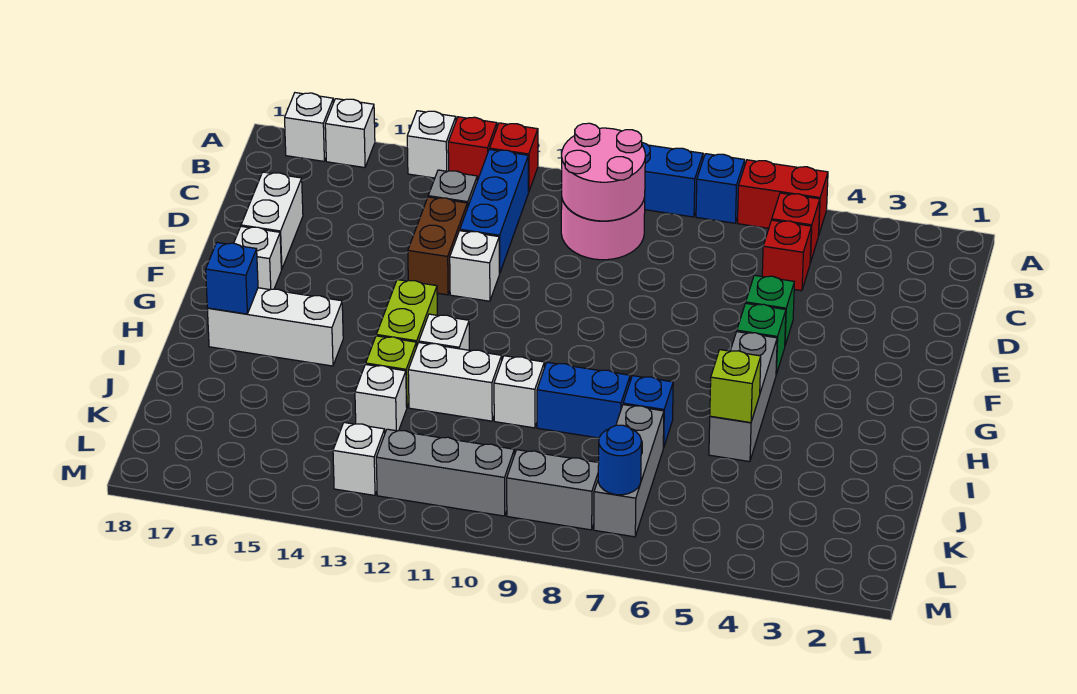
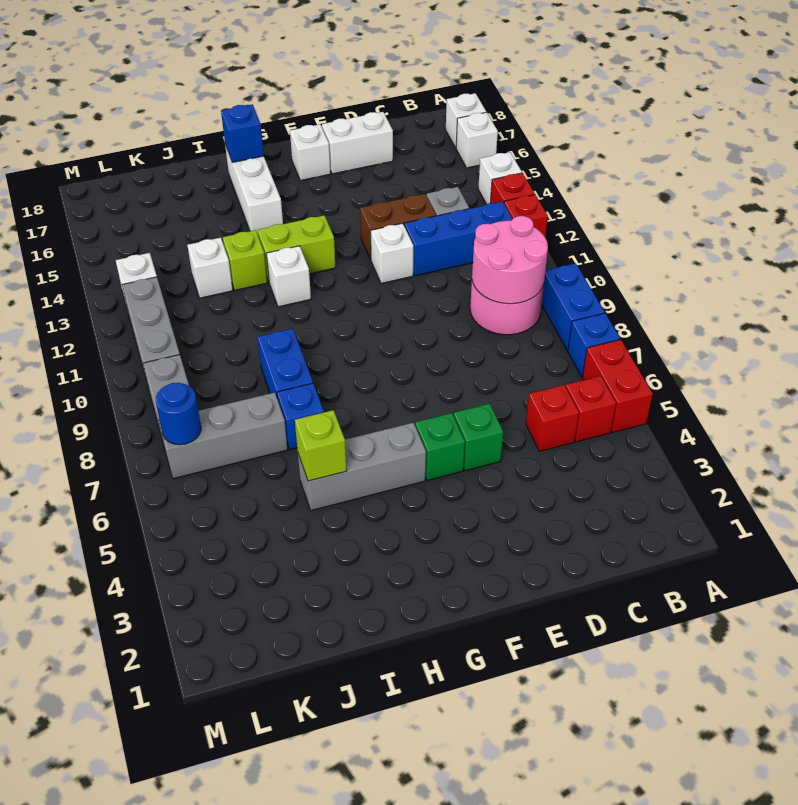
white 1x1 brick [494,356,544,428] -> none
white 1x2 brick [408,343,502,421] -> none

